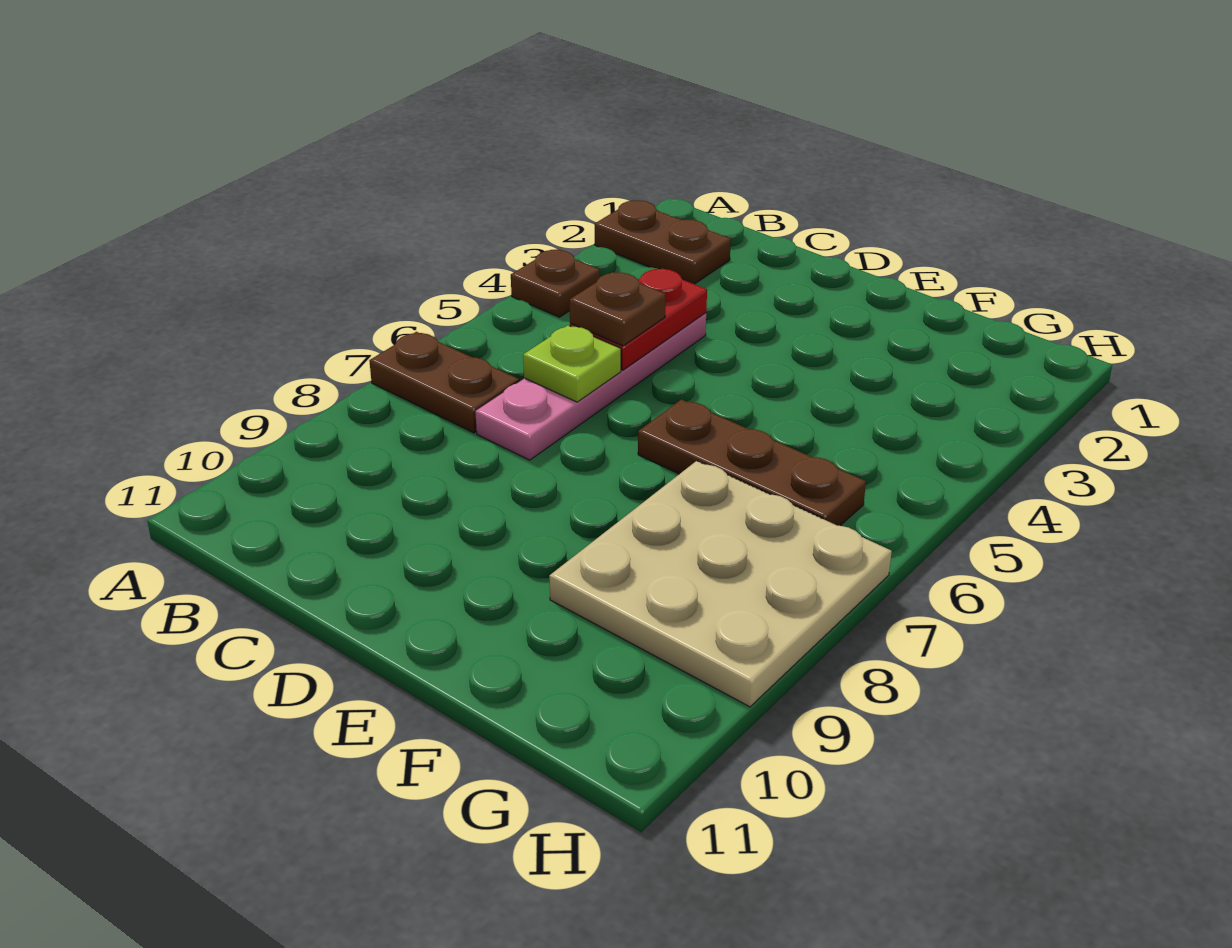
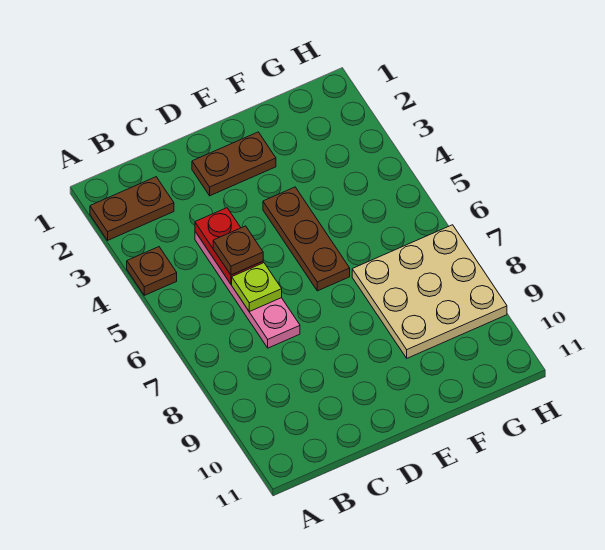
brown 1x2 plate [369,332,519,433] -> brown 1x2 plate moved to [192,132,276,196]
brown 1x3 plate [638,399,866,526] -> brown 1x3 plate turned to [263,187,350,291]

